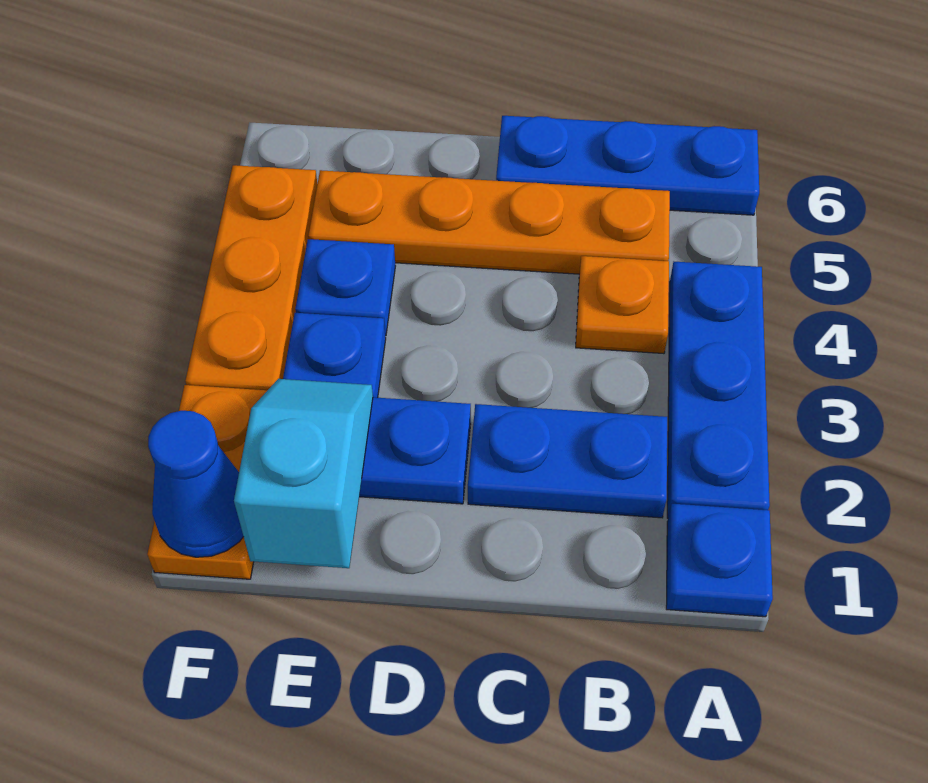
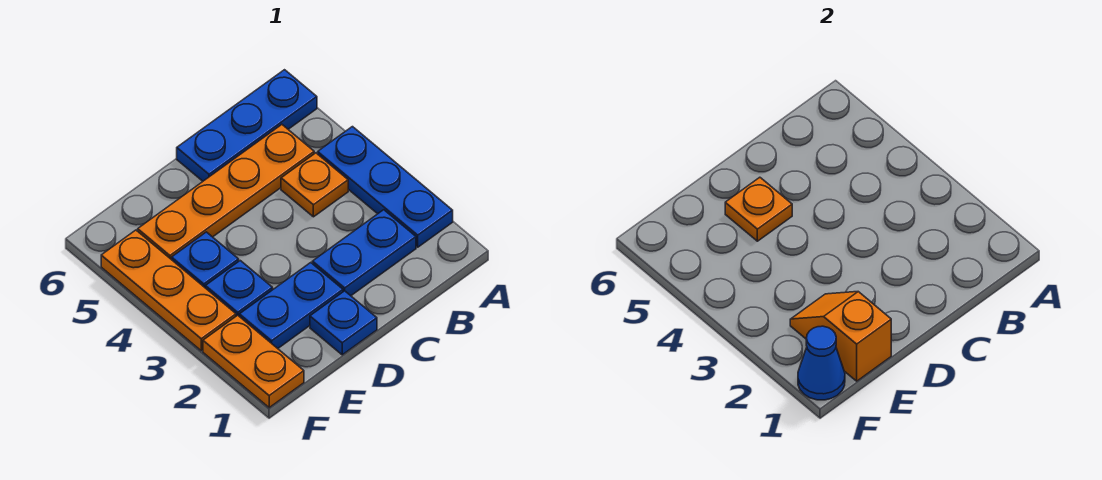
blue 1x1 plate [666,504,773,617] -> blue 1x1 plate moved to [310,291,377,355]
none -> orange 1x1 plate [725,177,792,241]
cyan 1x2 slope [234,379,373,568] -> orange 1x2 slope [790,292,891,381]

